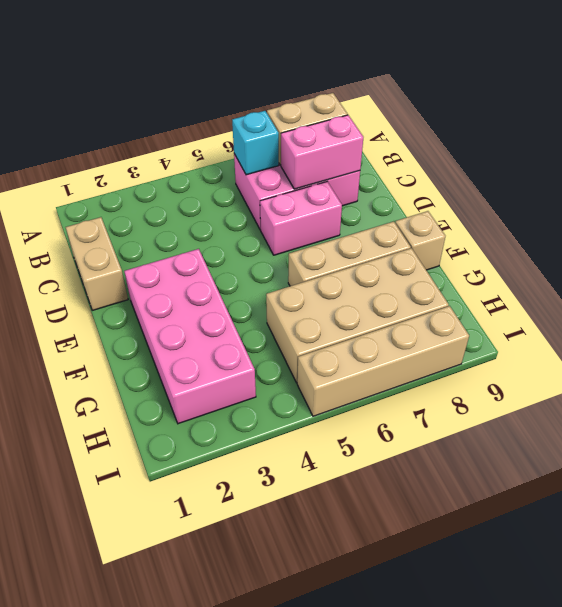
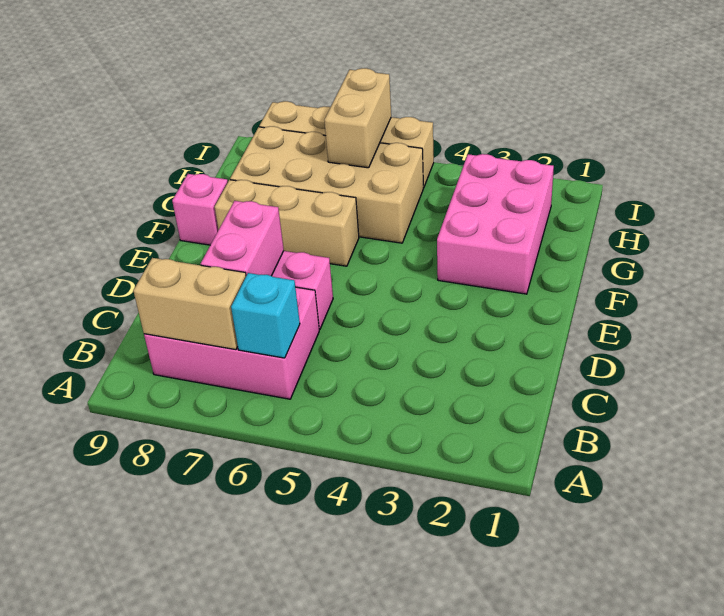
tan 1x2 brick [66,217,128,310] -> tan 1x2 brick moved to [324,68,391,168]
pink 1x2 brick [281,115,363,189] -> pink 1x2 brick turned to [201,201,284,276]
pink 2x4 brick [124,249,256,424] -> pink 2x3 brick [437,154,554,294]
tan 1x1 brick [395,211,445,270] -> pink 1x1 brick [172,174,228,245]

